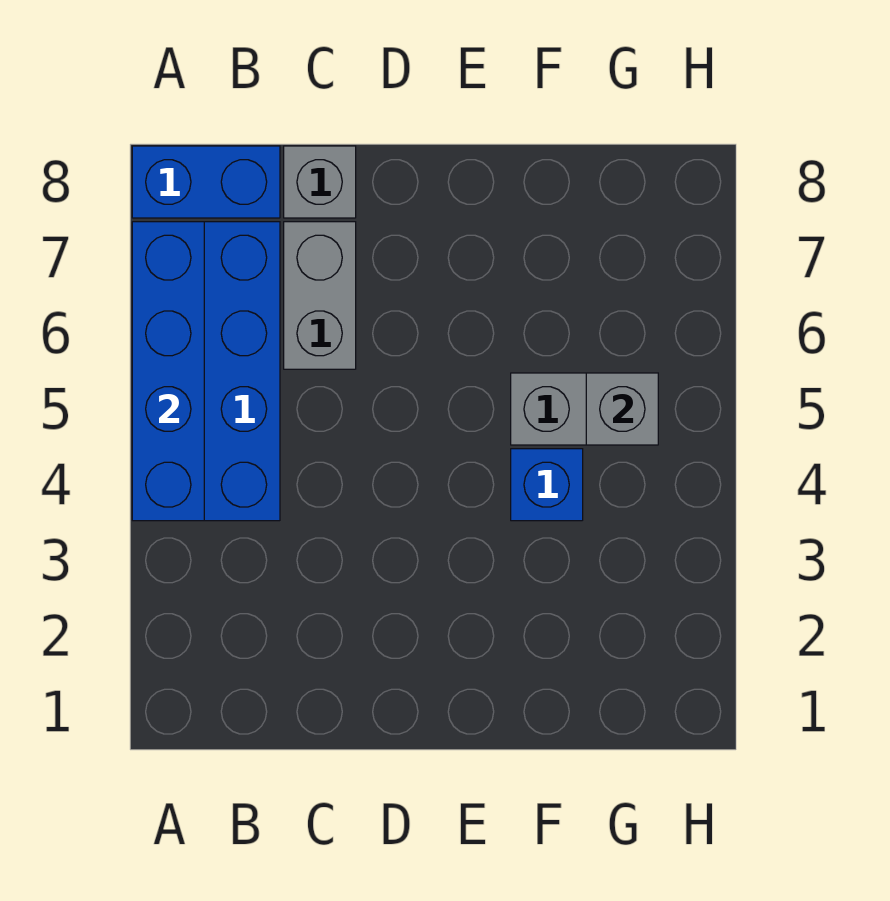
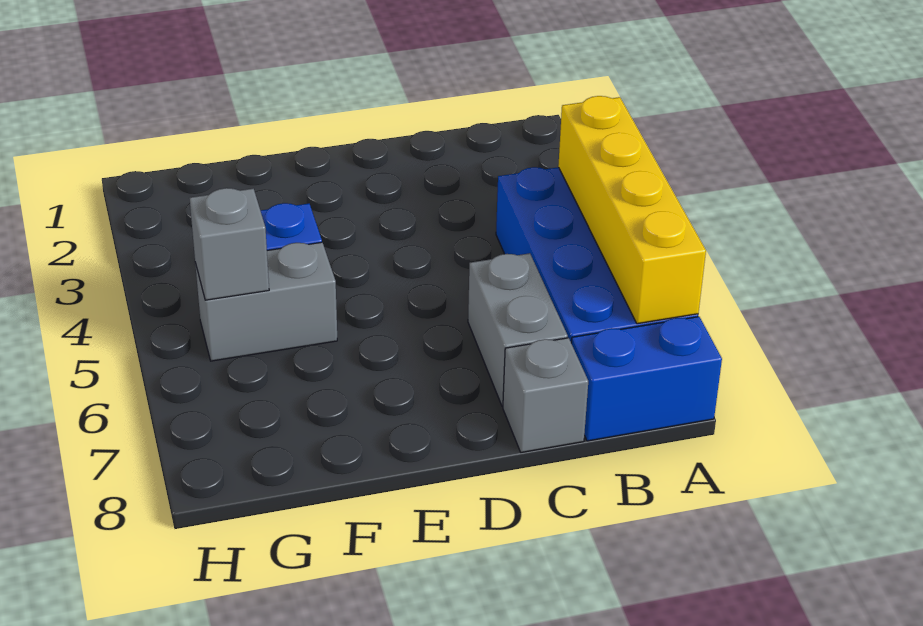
blue 1x4 brick [132,222,204,521] -> yellow 1x4 brick [558,96,706,324]

